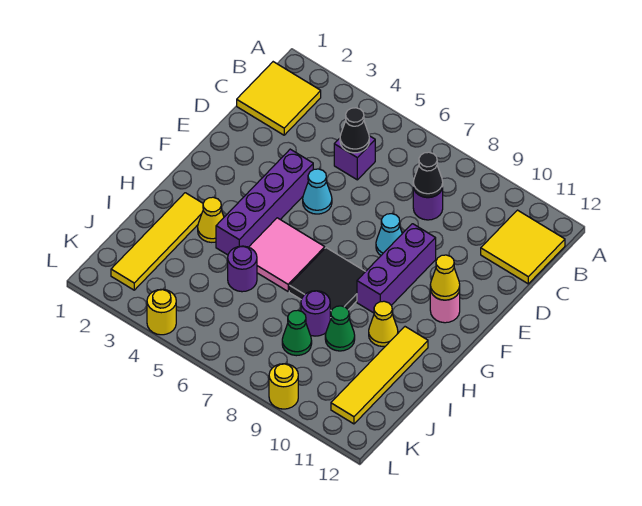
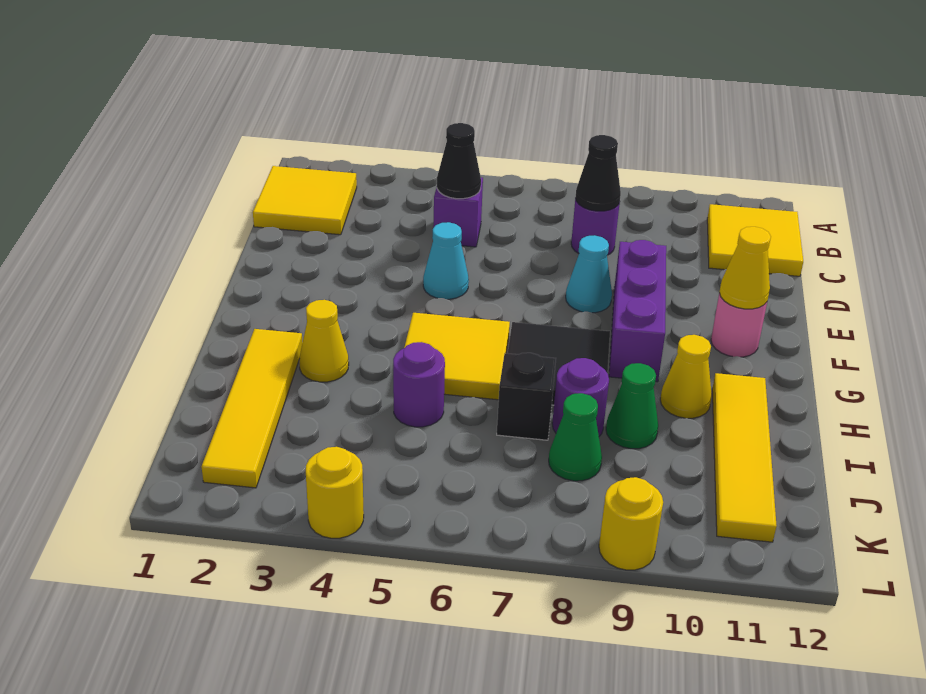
purple 1x4 brick [216,149,313,255] -> none
pink 2x2 tile [249,218,325,291] -> yellow 2x2 tile [404,313,510,400]
none -> black 1x1 brick [497,353,556,440]

